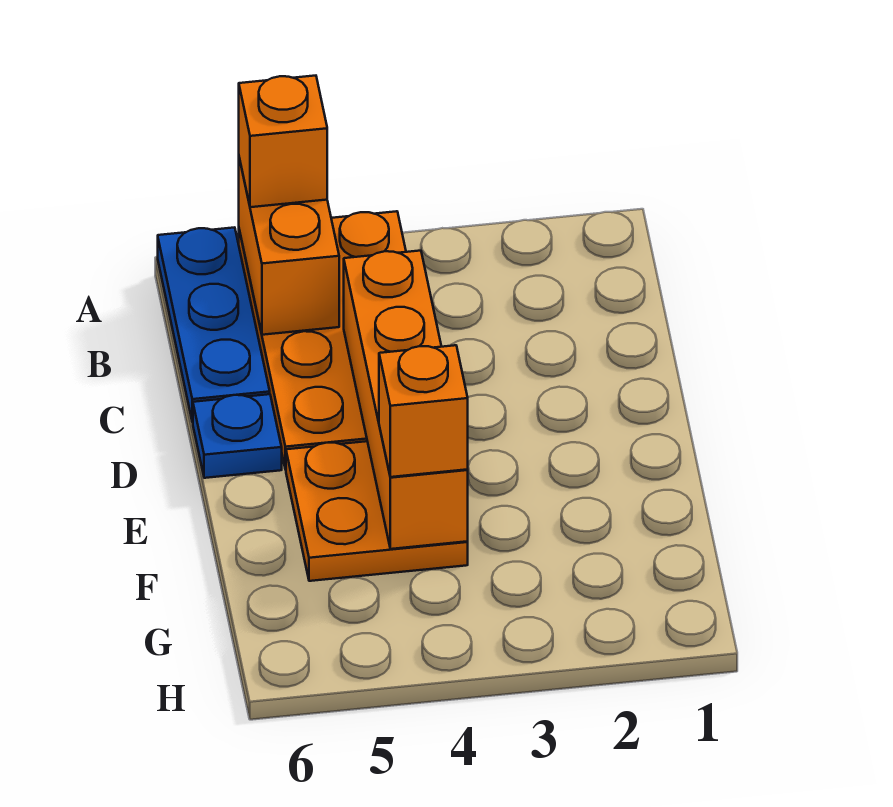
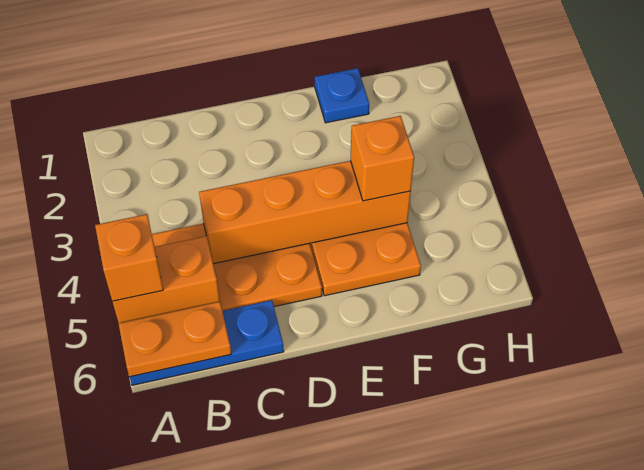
none -> orange 1x2 plate [119,302,231,377]
blue 1x1 plate [193,394,282,478] -> blue 1x1 plate moved to [315,68,369,123]

